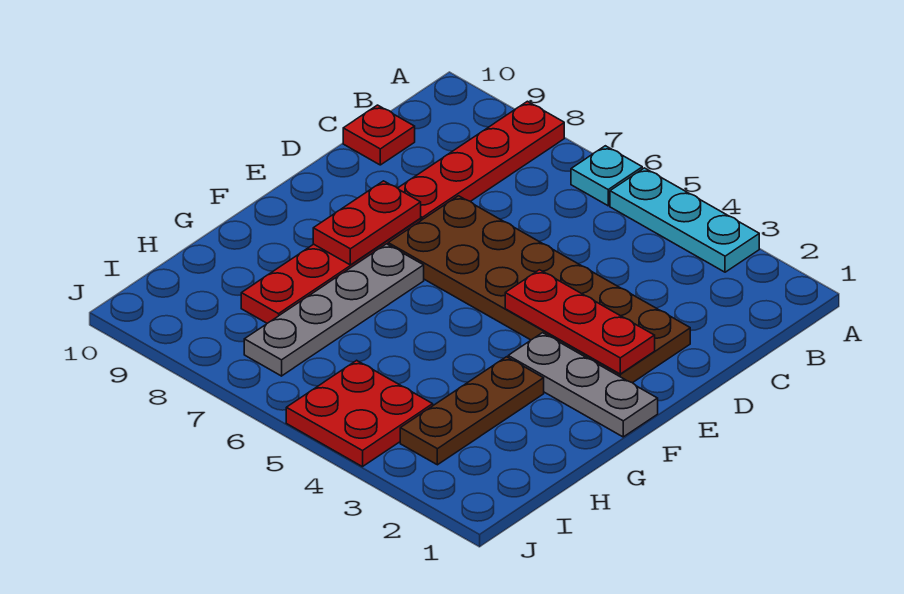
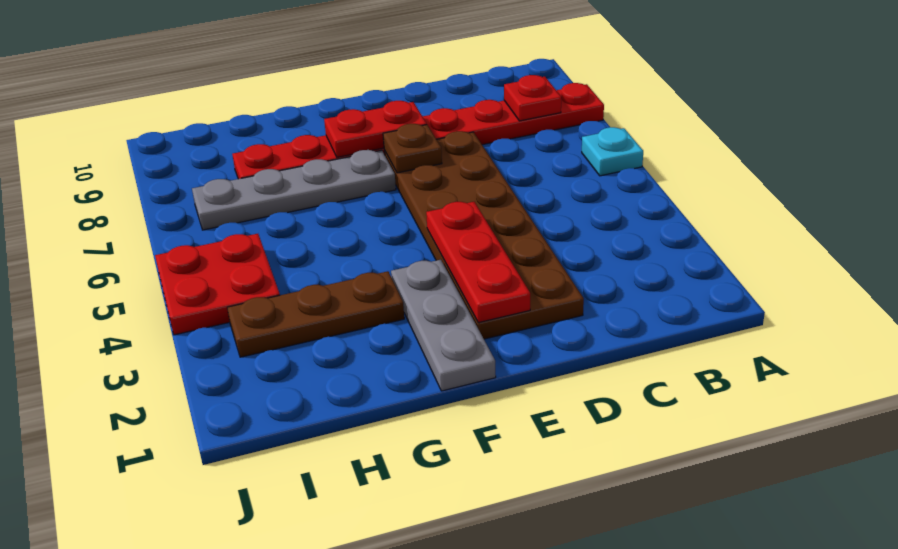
cyan 1x3 plate [610,168,759,272] -> none
red 1x1 plate [343,105,415,165] -> red 1x1 plate moved to [504,75,561,121]
none -> brown 1x1 plate [383,124,442,173]

